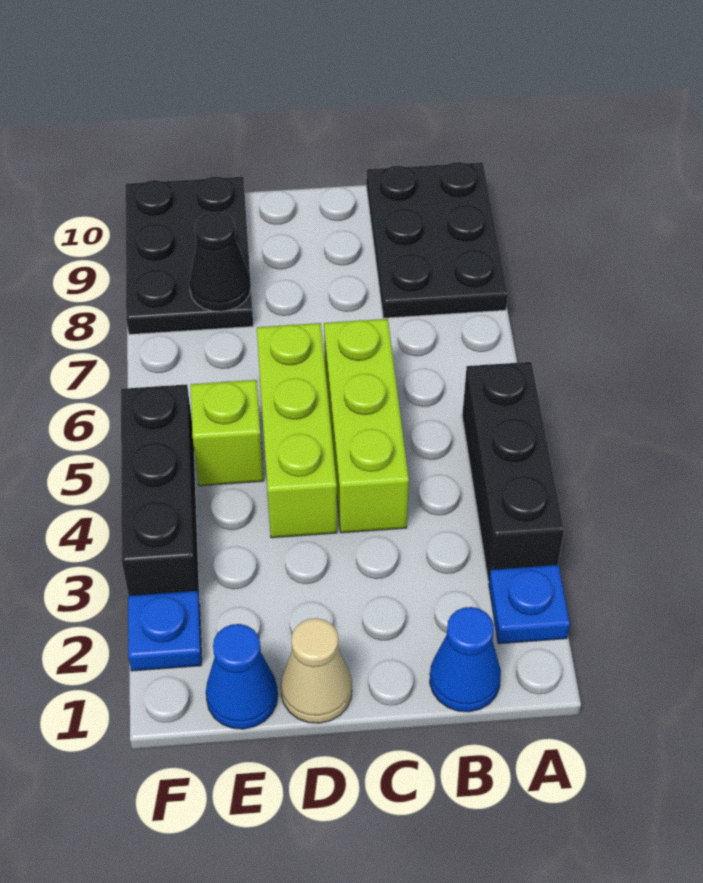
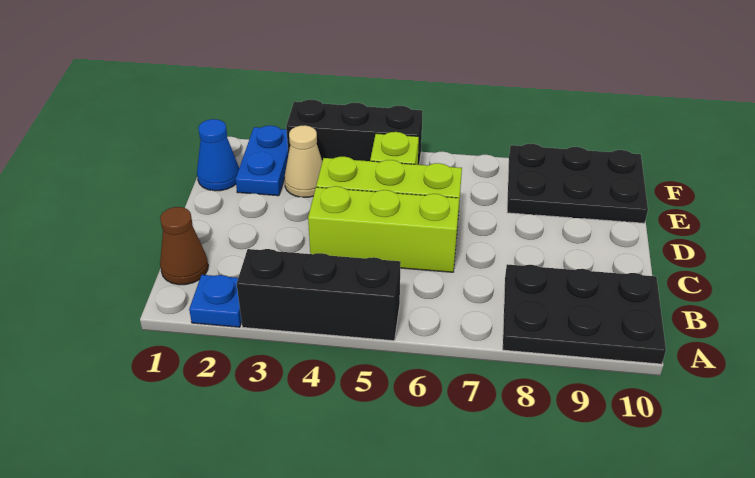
blue 1x1 cone [430,607,501,712] -> brown 1x1 cone [160,207,208,285]
tan 1x1 cone [281,618,352,723] -> tan 1x1 cone moved to [284,125,322,197]
black 1x1 cone [189,212,251,312] -> none
blue 1x1 plate [128,591,202,671] -> blue 1x2 plate [235,126,288,196]

